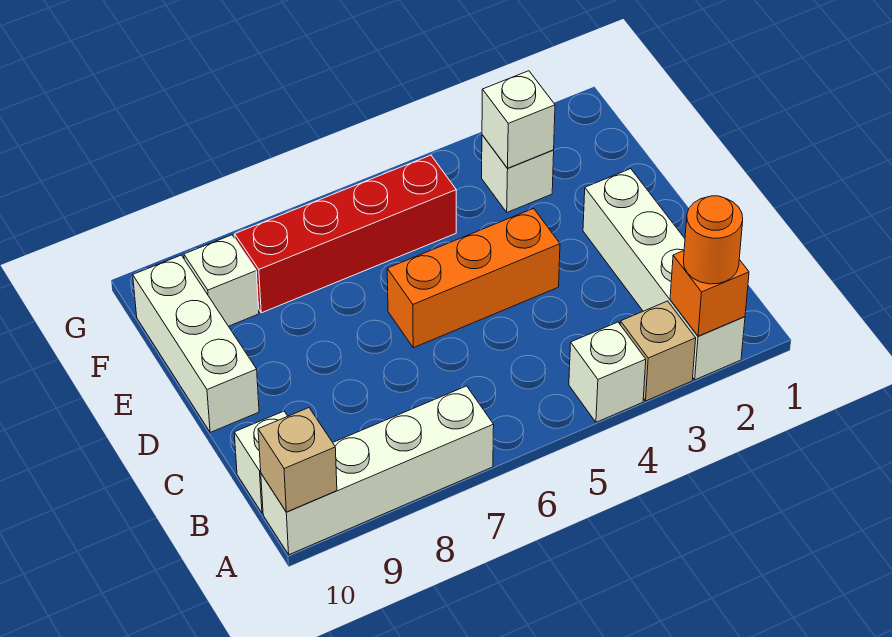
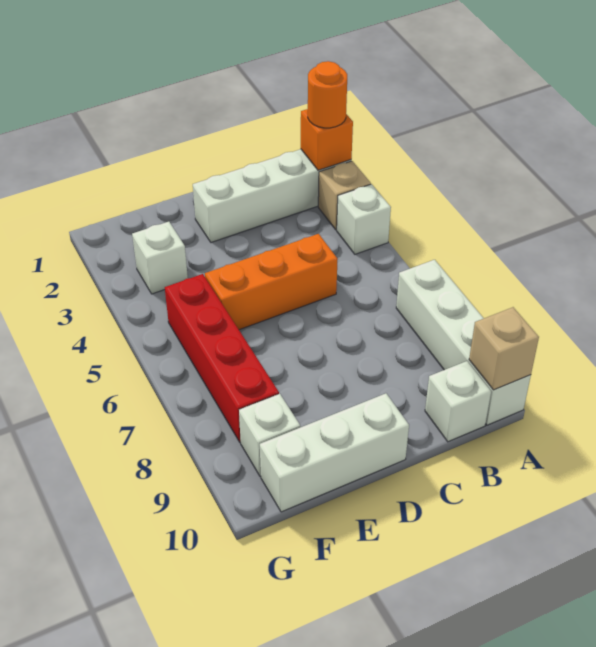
orange 1x3 brick [387,208,560,348] -> orange 1x3 brick turned to [205,234,338,330]
white 1x1 brick [482,71,555,168] -> none

